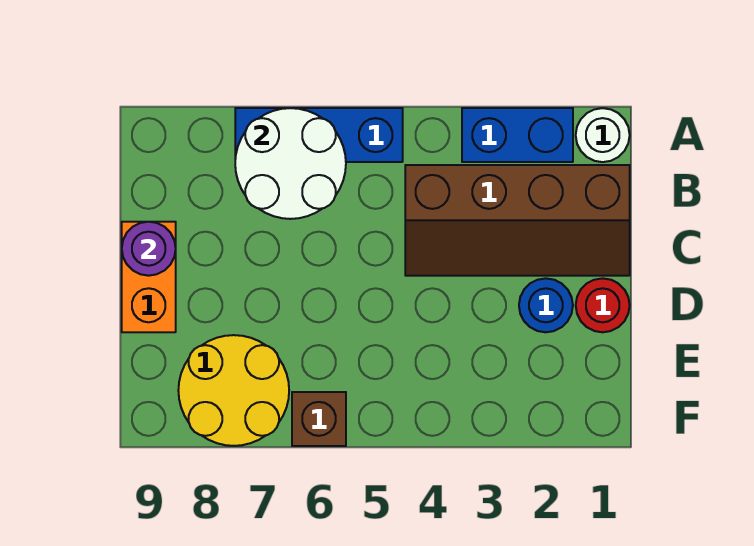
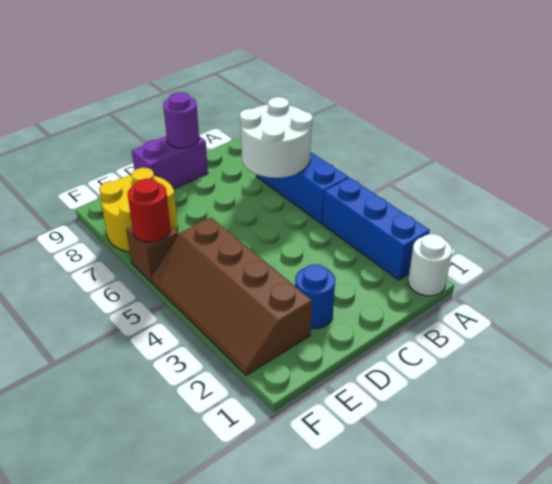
blue 1x2 brick [462,108,573,162] -> blue 1x3 brick [323,178,430,280]
brown 2x4 slope [405,165,630,276] -> brown 2x4 slope moved to [151,218,312,375]
orange 1x2 brick [122,222,176,332] -> purple 1x2 brick [132,136,208,189]
red 1x1 round brick [576,278,630,332] -> red 1x1 round brick moved to [128,179,171,242]

